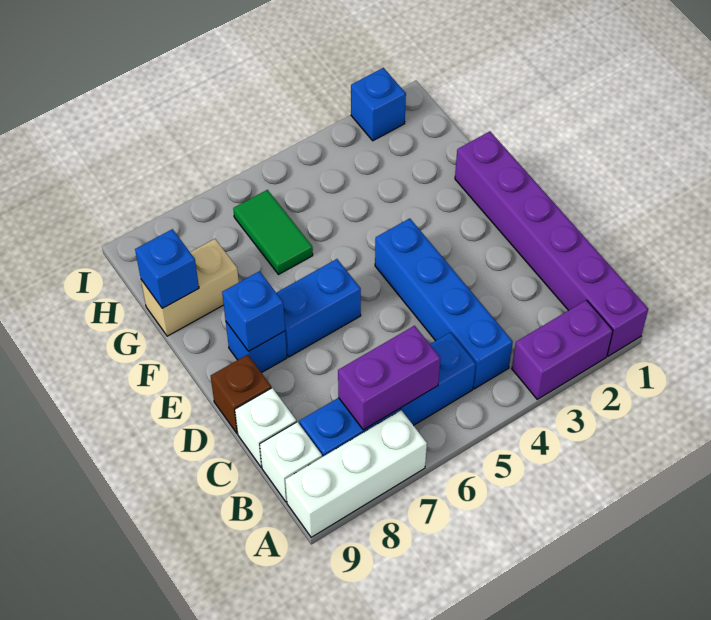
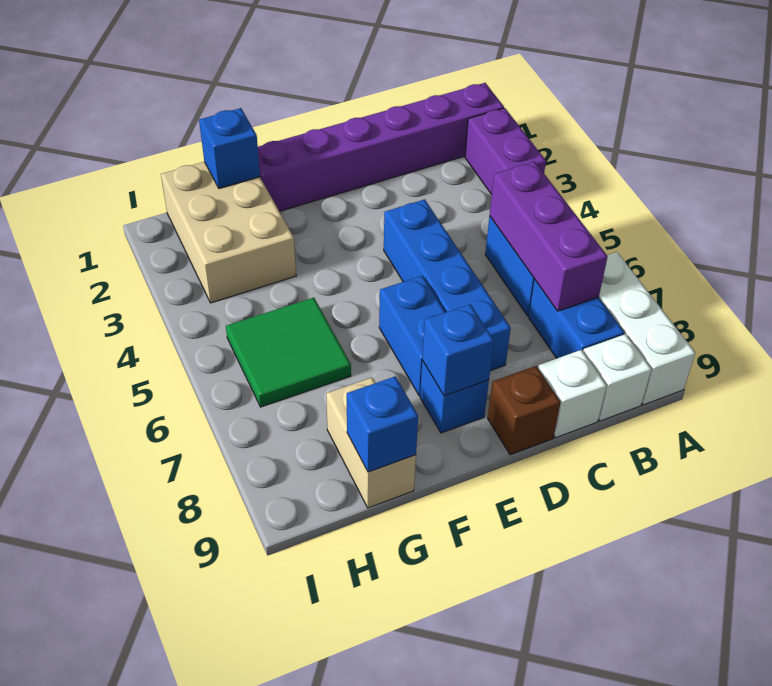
blue 1x4 brick [375,218,513,389] -> blue 1x4 brick turned to [384,199,511,371]
purple 1x2 brick [338,326,440,430] -> purple 1x3 brick [490,162,608,311]
none -> tan 2x3 brick [161,162,296,303]
green 1x2 tile [233,190,313,275] -> green 2x2 tile [226,298,351,407]
blue 1x1 brick [351,68,406,141] -> blue 1x1 brick moved to [199,108,260,189]

